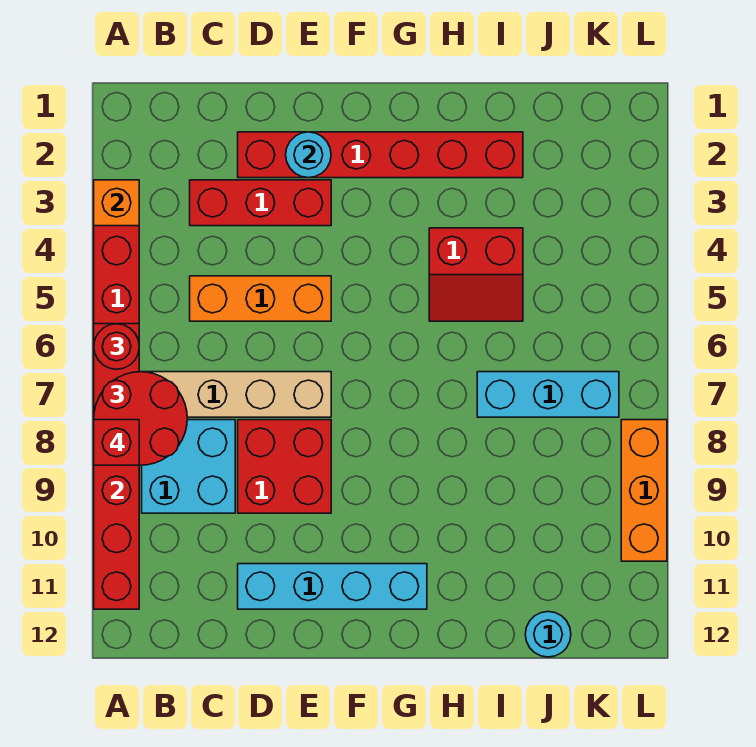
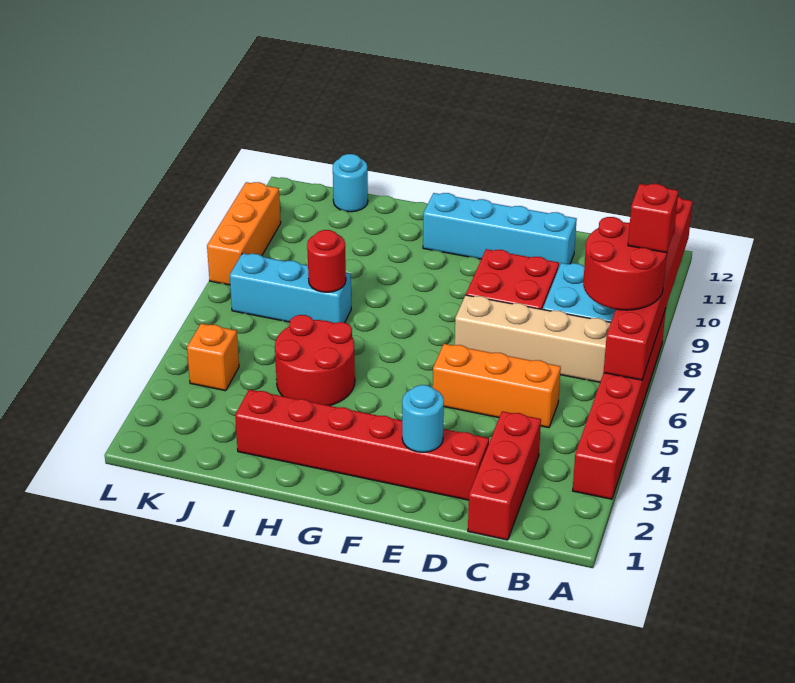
orange 1x1 brick [94,180,139,226] -> orange 1x1 brick moved to [187,324,239,391]
red 1x1 round brick [94,324,139,369] -> red 1x1 round brick moved to [307,230,346,292]
red 1x3 brick [190,180,331,226] -> red 1x3 brick turned to [468,411,541,540]
red 2x2 slope [429,228,523,321] -> red 2x2 round brick [275,315,355,406]

